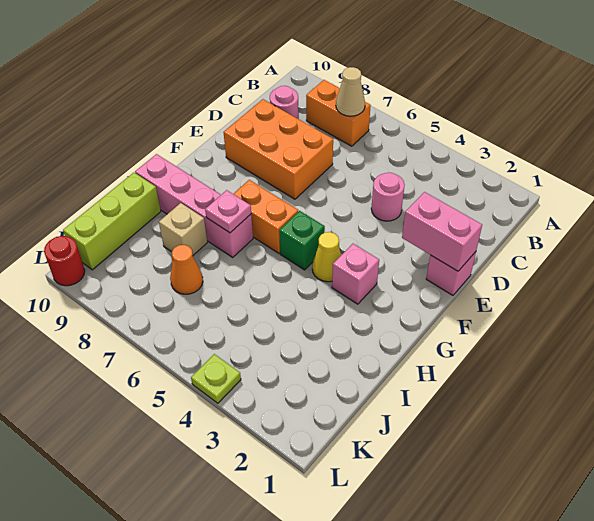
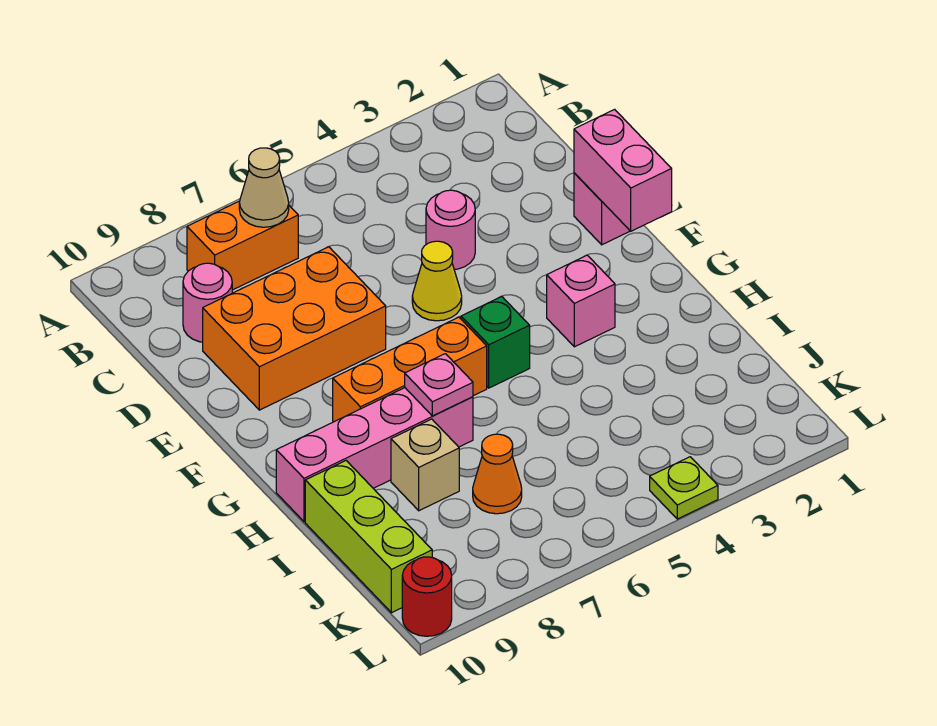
pink 1x2 brick [402,192,482,271] -> pink 1x2 brick turned to [574,109,672,231]
yellow 1x1 cone [312,232,341,282] -> yellow 1x1 cone moved to [412,241,462,321]
orange 1x2 brick [234,180,298,253] -> orange 1x3 brick [333,317,487,422]

